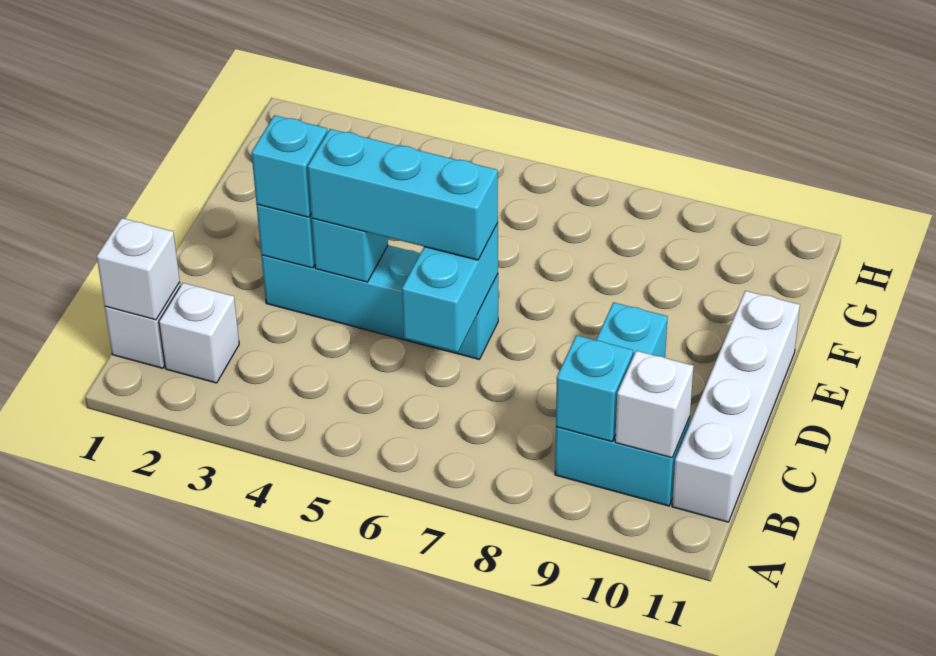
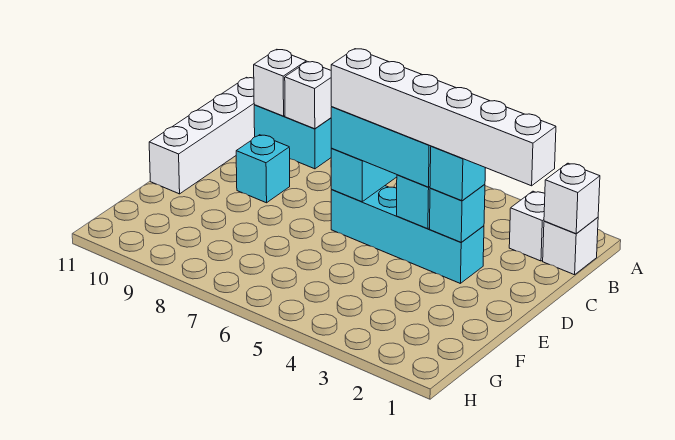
cyan 1x1 brick [556,335,633,442] -> white 1x1 brick [285,62,332,129]
none -> white 1x6 brick [331,49,556,186]

